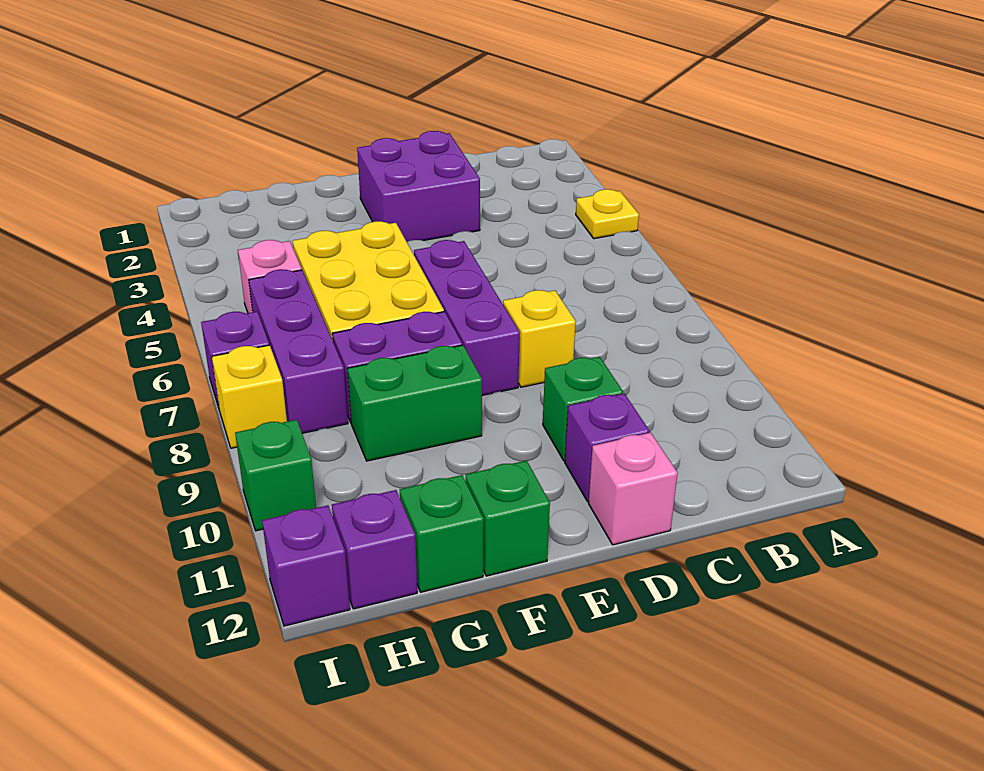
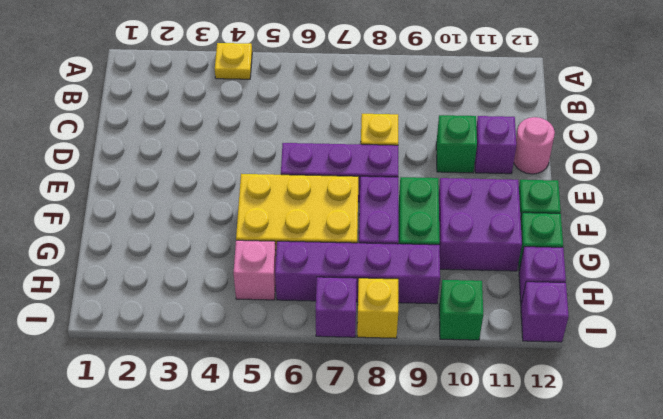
purple 2x2 brick [357,131,480,242] -> purple 2x2 brick moved to [439,178,522,271]
pink 1x1 brick [588,432,678,545] -> pink 1x1 round brick [514,117,555,174]
purple 1x3 brick [249,269,348,433] -> purple 1x4 brick [275,241,440,304]

